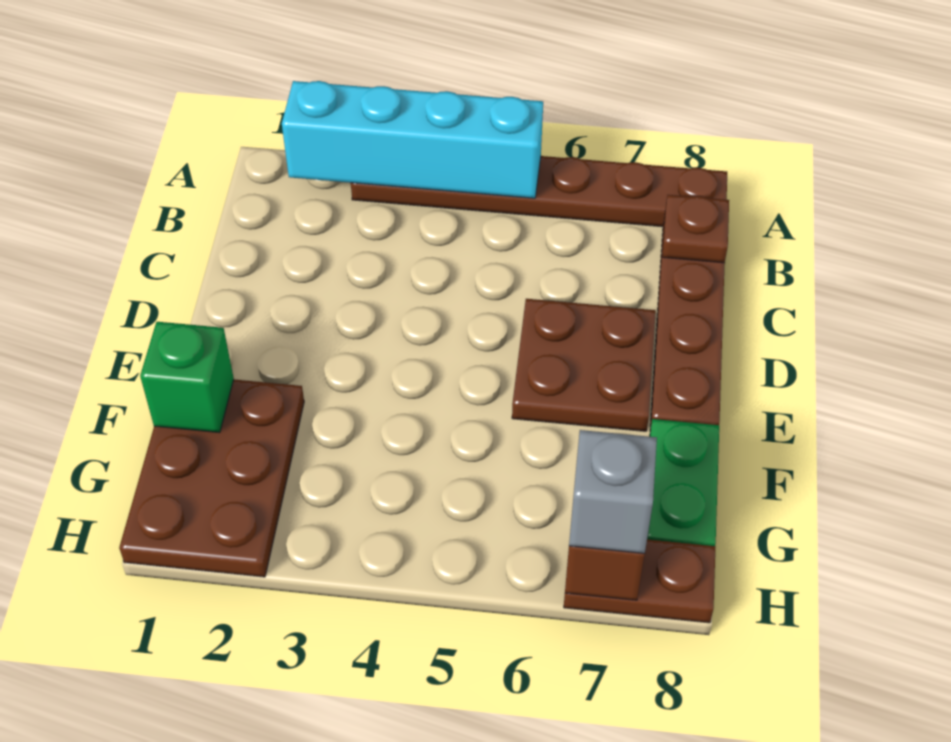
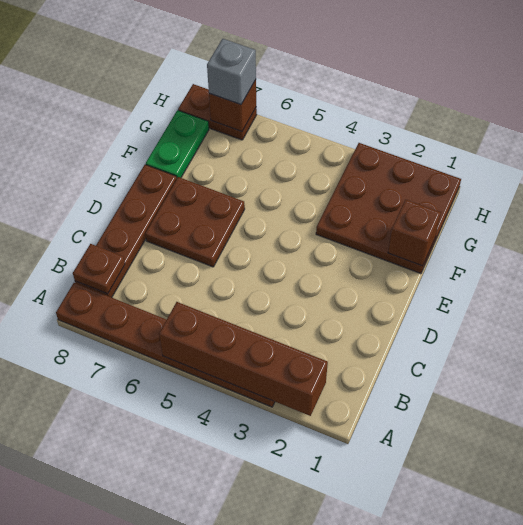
cyan 1x4 brick [282,81,543,198] -> brown 1x4 brick [159,302,328,416]
brown 2x3 plate [119,379,304,577] -> brown 3x3 plate [316,143,461,274]
green 1x1 brick [140,322,234,433] -> brown 1x1 brick [388,200,441,266]

